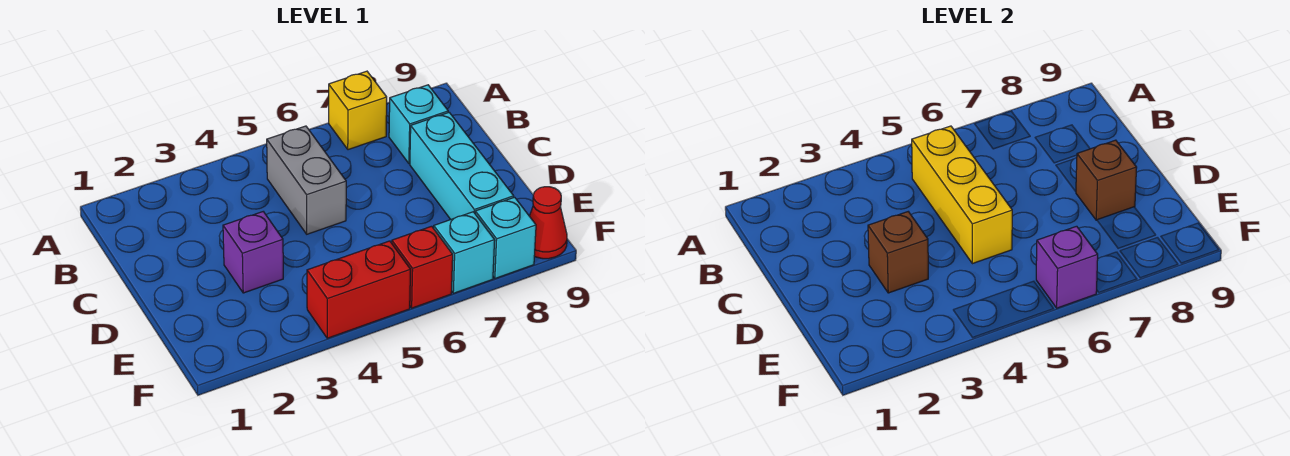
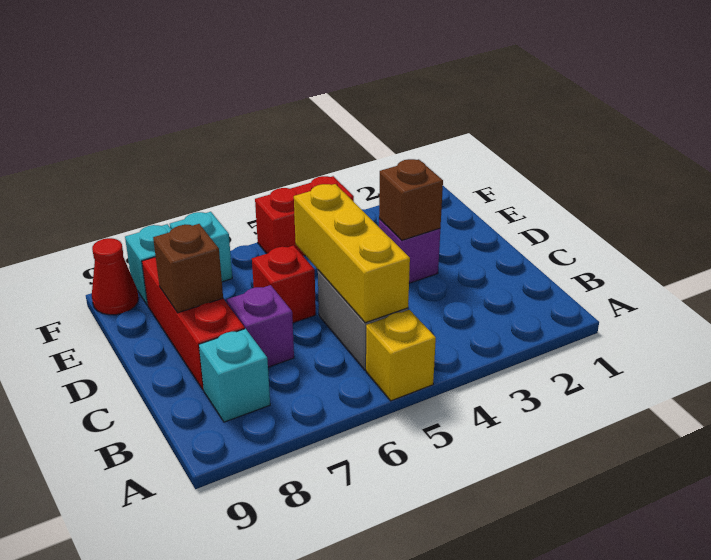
yellow 1x1 brick [329,71,387,150] -> yellow 1x1 brick moved to [366,310,436,401]
cyan 1x3 brick [410,112,514,219] -> red 1x3 brick [142,257,245,390]
red 1x1 brick [392,226,453,308] -> red 1x1 brick moved to [252,245,316,323]
purple 1x1 brick [1036,226,1098,308] -> purple 1x1 brick moved to [227,285,294,367]

